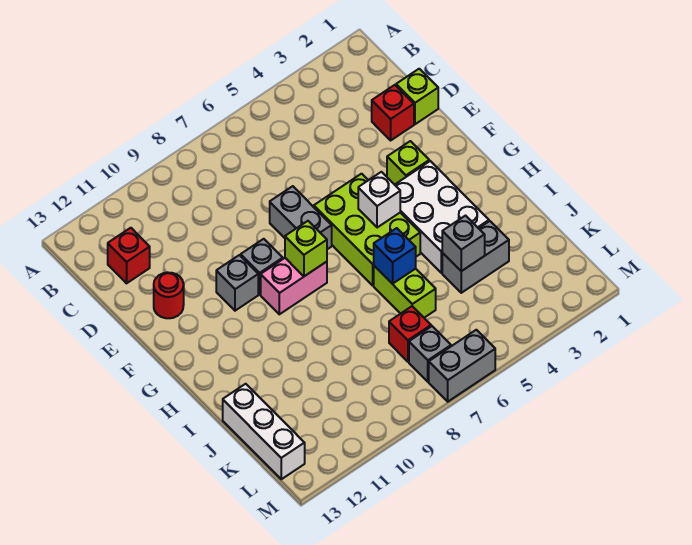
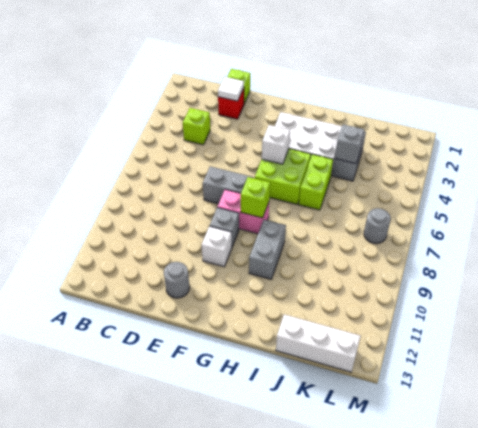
red 1x1 brick [108,228,150,283] -> none
none -> white 1x1 tile [218,77,244,101]
red 1x1 round brick [154,272,184,318] -> grey 1x1 round brick [164,262,190,298]
lime 1x1 brick [387,141,429,185] -> lime 1x1 brick moved to [183,108,210,145]
lime 2x3 brick [314,174,420,285] -> lime 2x2 brick [255,149,311,204]
grey 1x1 brick [216,255,258,311] -> white 1x1 brick [201,226,232,267]
pink 1x2 brick [261,258,327,314] -> pink 1x2 brick turned to [218,190,269,234]
lime 1x2 brick [374,266,436,318] -> lime 1x2 brick turned to [299,154,333,210]
blue 1x1 brick [374,228,416,284] -> none
red 1x1 brick [389,306,431,362] -> none
grey 1x1 brick [409,326,451,382] -> grey 1x1 round brick [364,208,391,244]
grey 1x2 brick [429,330,495,402] -> grey 1x2 brick moved to [249,220,286,279]

